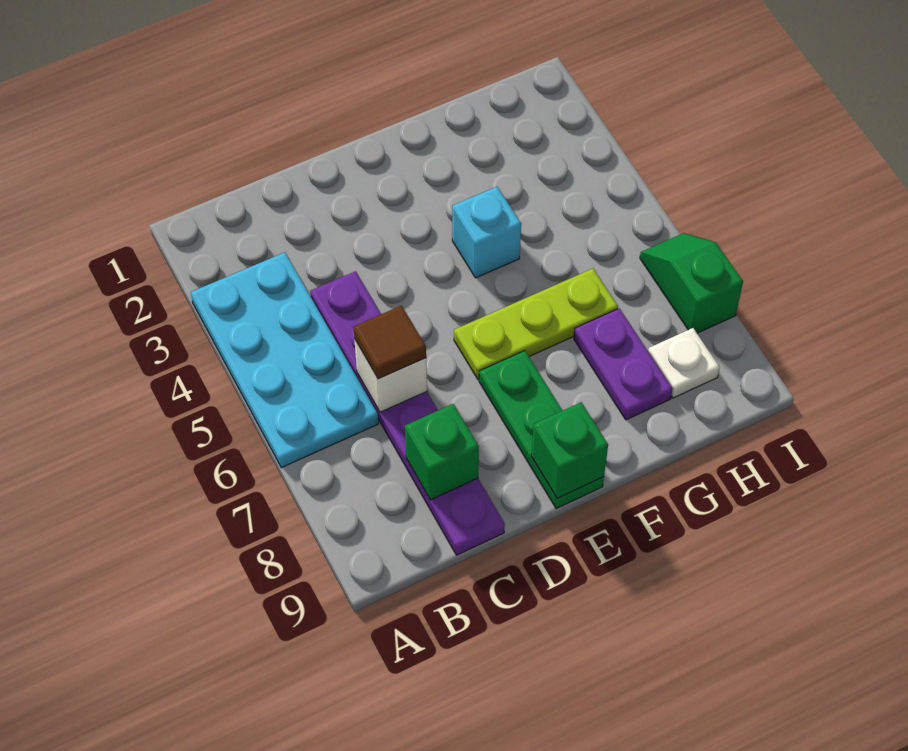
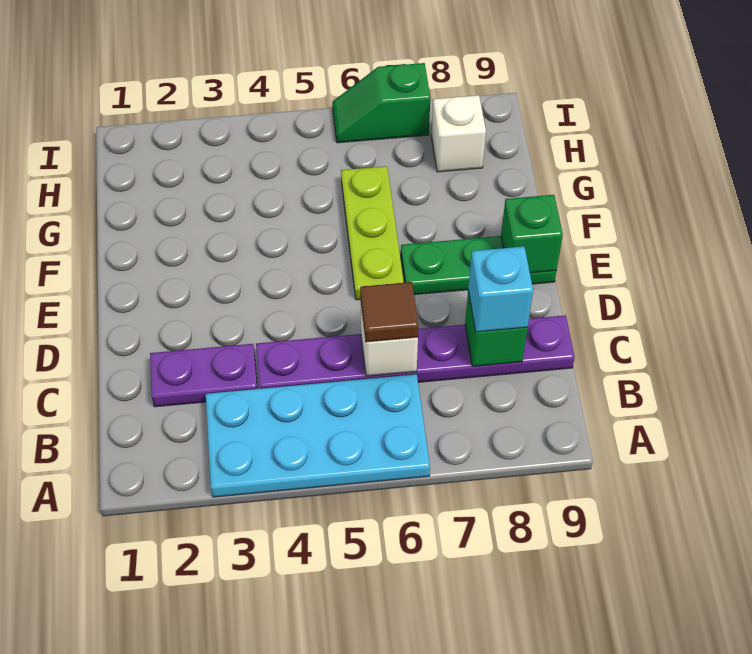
cyan 1x1 brick [452,187,521,278] -> cyan 1x1 brick moved to [468,247,533,332]
purple 1x2 plate [574,308,673,420] -> purple 1x2 plate moved to [150,344,257,407]
white 1x1 plate [648,328,720,398] -> white 1x1 brick [431,95,486,172]

